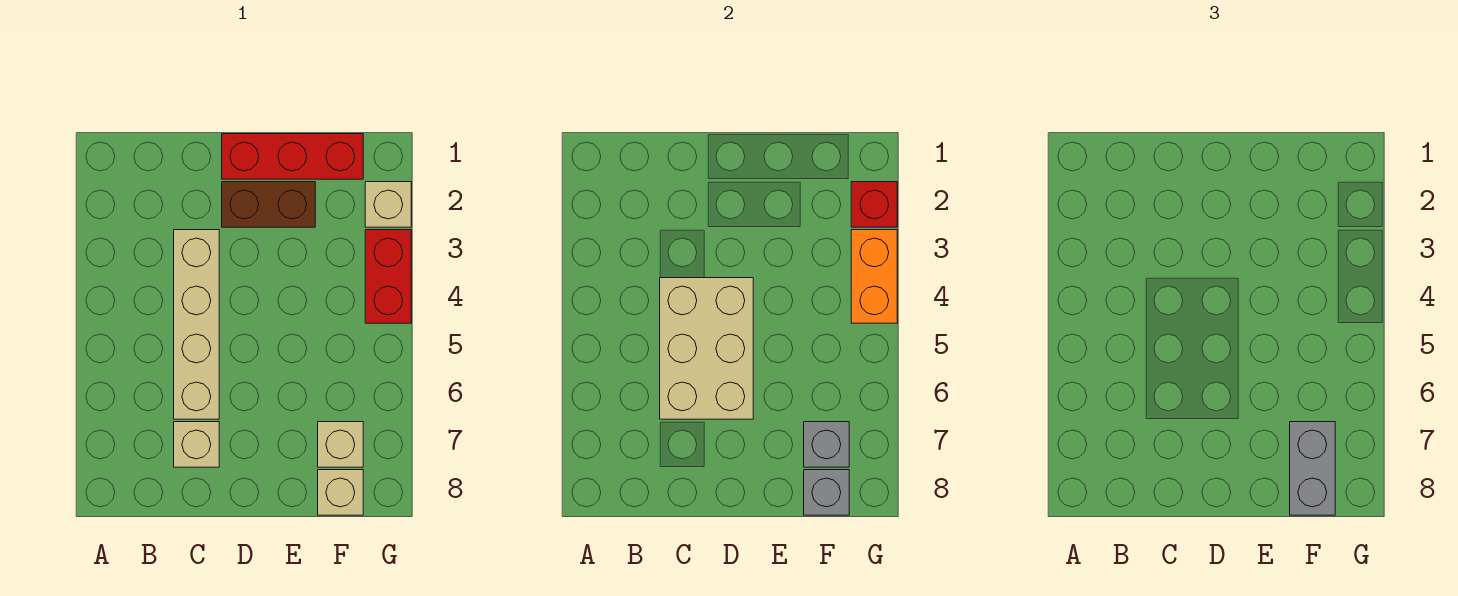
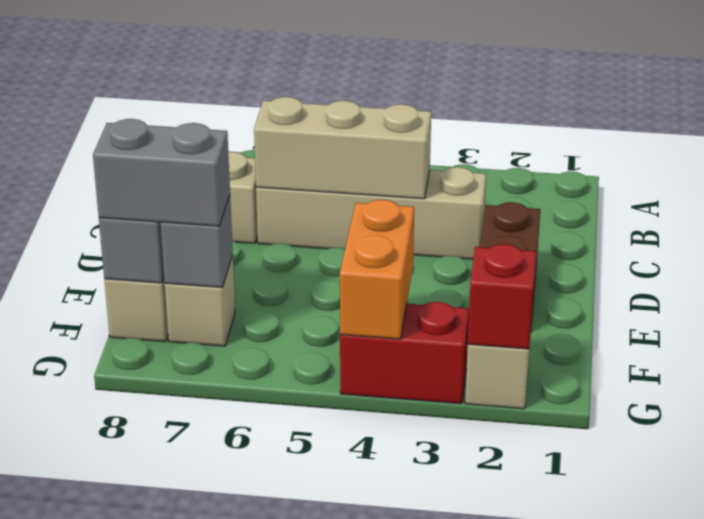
tan 2x3 brick [660,278,753,419] -> tan 1x3 brick [254,97,431,199]
red 1x3 brick [222,134,363,179] -> none
orange 1x2 brick [851,230,897,323] -> orange 1x2 brick turned to [340,200,414,339]

